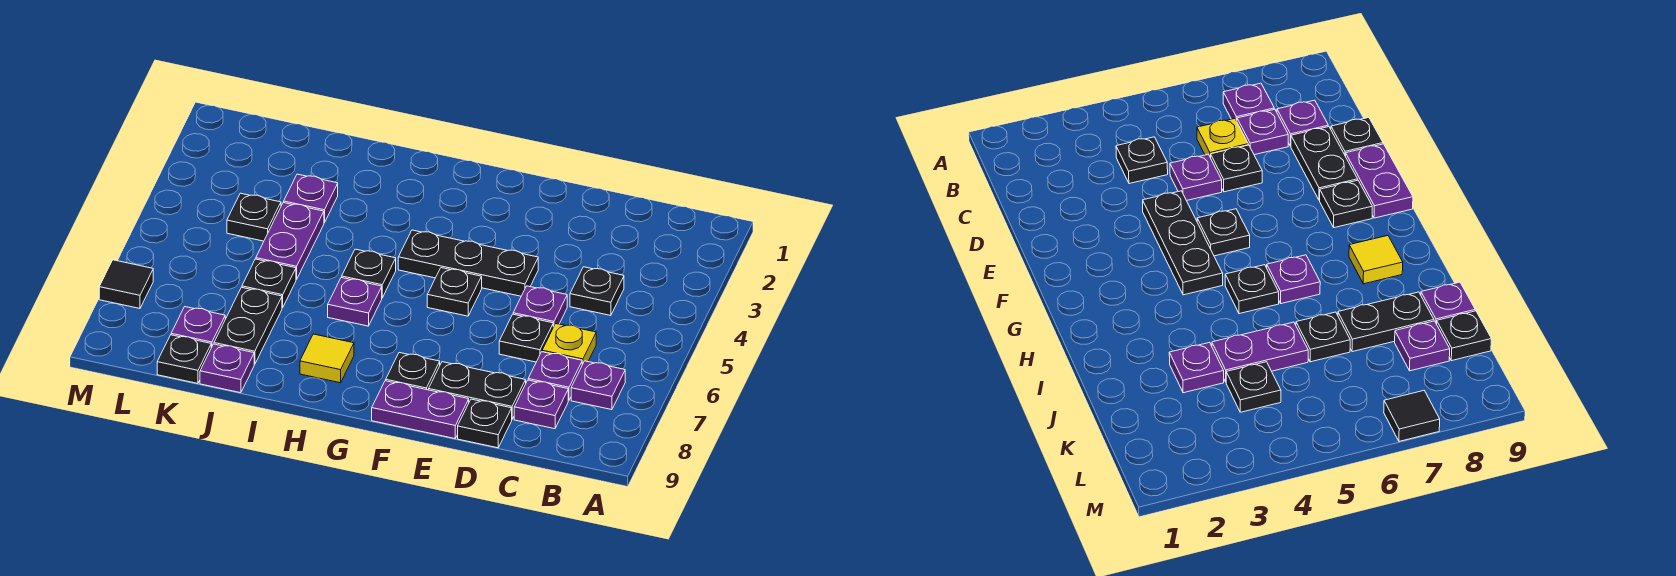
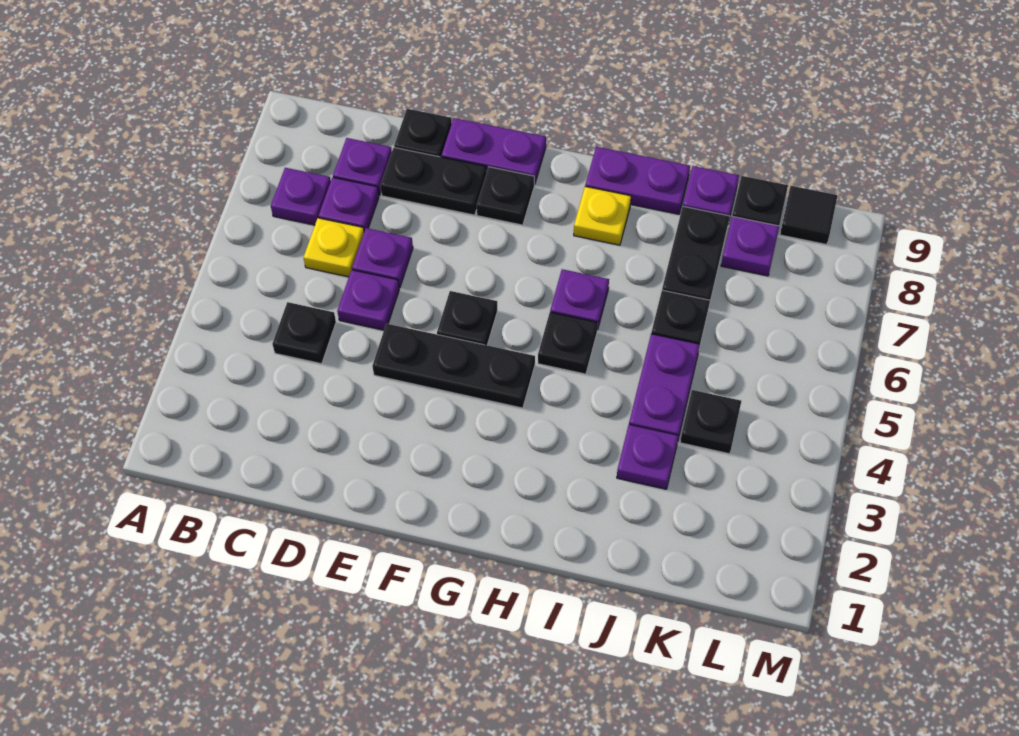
black 1x1 plate [499,314,553,362] -> purple 1x1 plate [352,228,413,288]
yellow 1x1 tile [300,334,354,383] -> yellow 1x1 plate [574,187,631,245]
none -> purple 1x2 plate [585,147,690,214]
black 1x1 tile [99,260,153,308] -> black 1x1 tile moved to [780,186,838,245]

